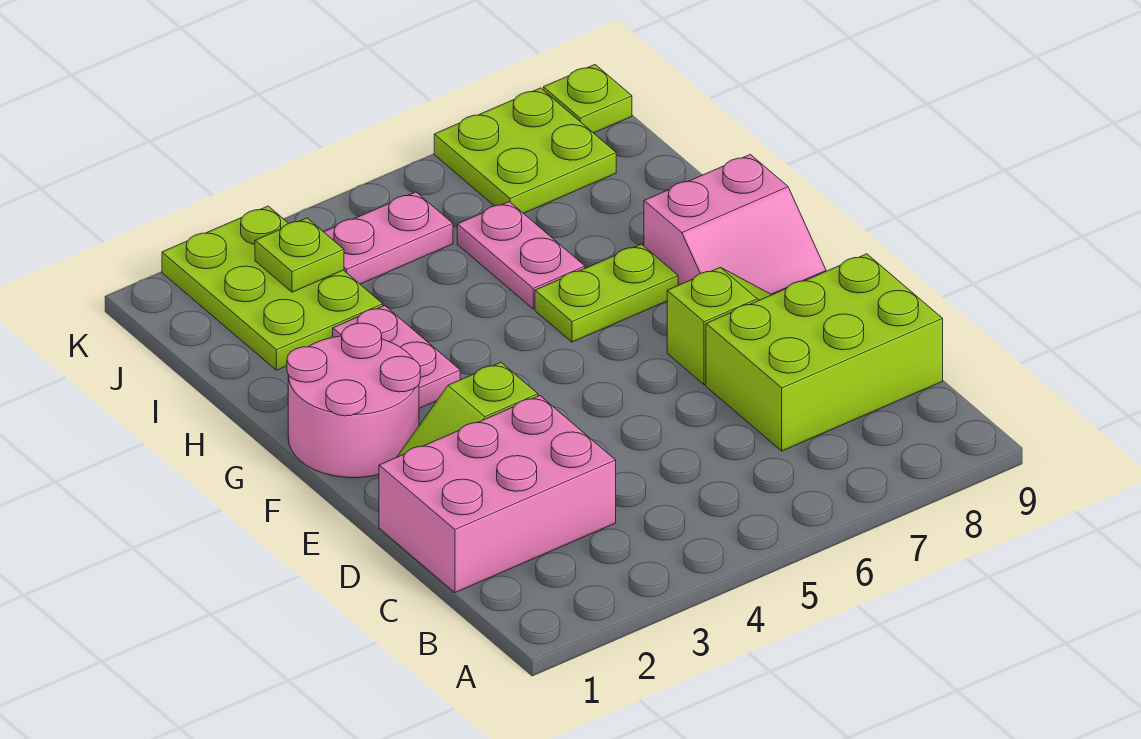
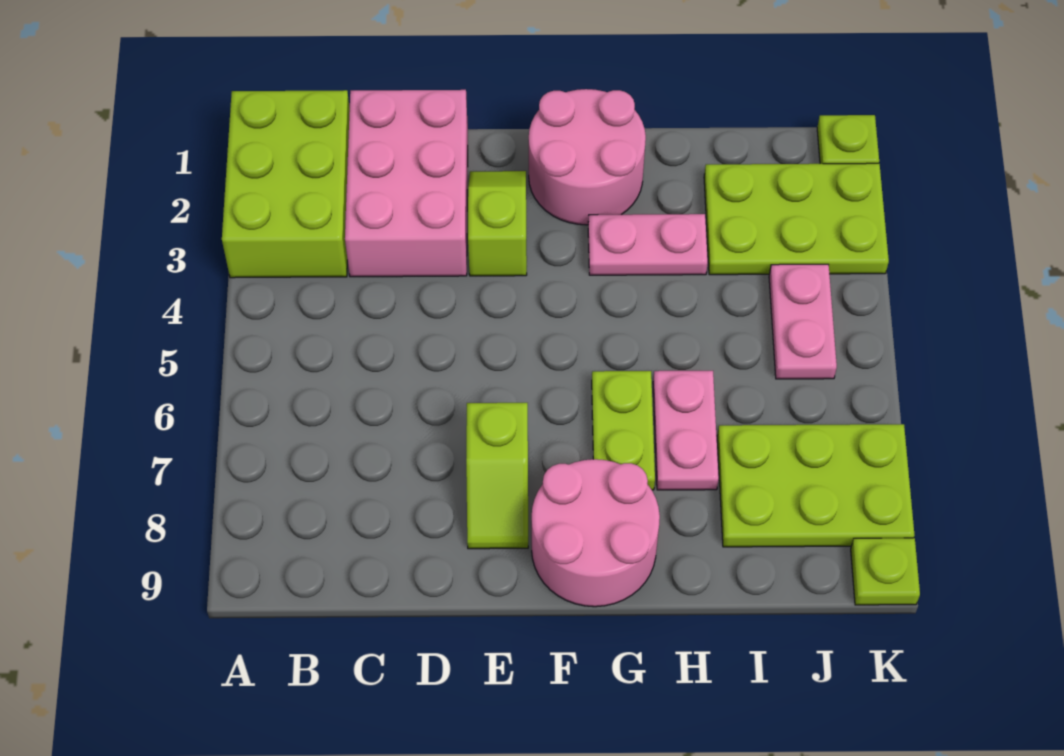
lime 2x3 brick [706,254,943,451] -> lime 2x3 brick moved to [222,90,350,278]
pink 2x2 slope [644,154,826,295] -> pink 2x2 round brick [532,459,660,607]
pink 1x2 plate [457,202,585,309] -> pink 1x2 plate turned to [653,371,719,490]
lime 1x1 plate [255,218,344,292] -> lime 1x1 plate moved to [817,115,879,164]
lime 2x2 plate [434,88,616,213] -> lime 2x3 plate [717,424,914,547]

